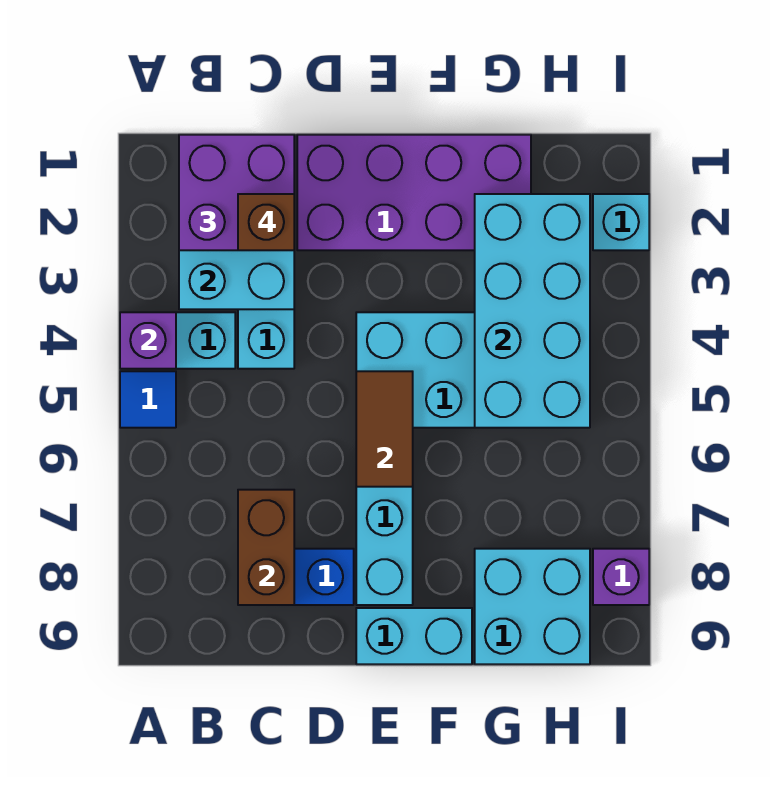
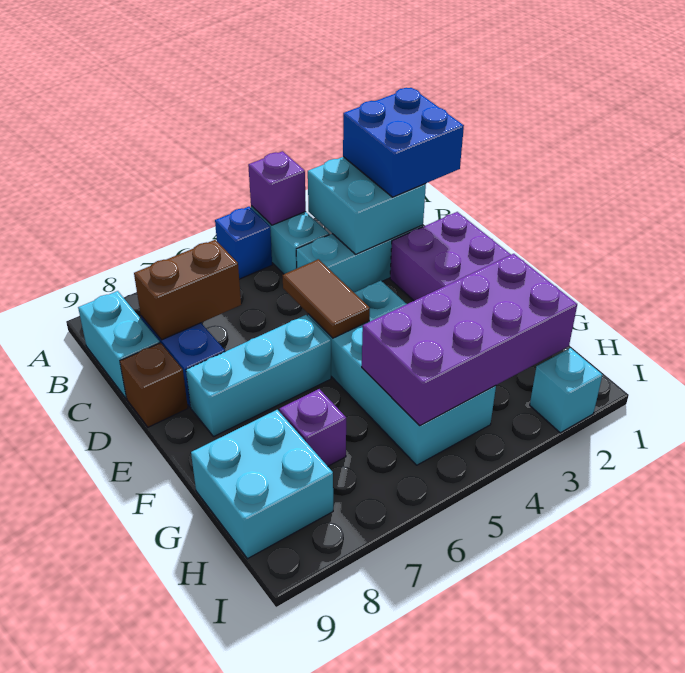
blue 1x1 tile [120,371,176,428] -> blue 1x1 brick [215,207,272,279]
purple 2x2 brick [179,135,294,250] -> blue 2x2 brick [343,88,464,197]
brown 1x1 brick [238,194,294,250] -> brown 1x1 brick moved to [120,343,188,427]
brown 1x2 tile [356,371,413,487] -> brown 1x2 tile turned to [282,259,370,338]
cyan 1x2 brick [356,608,472,664] -> cyan 1x2 brick moved to [78,291,160,399]
cyan 2x4 brick [475,194,590,428] -> purple 2x4 brick [362,254,577,426]
purple 1x1 brick [593,549,649,605] -> purple 1x1 brick moved to [280,389,346,466]

